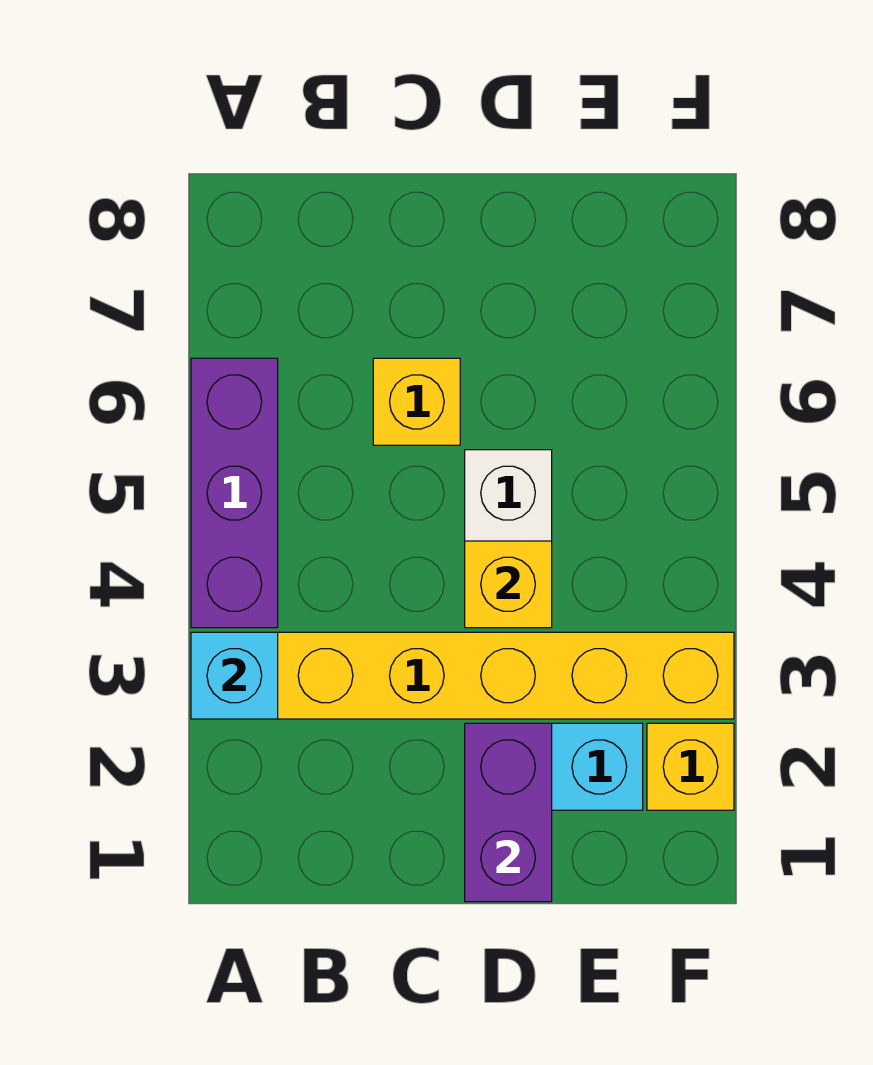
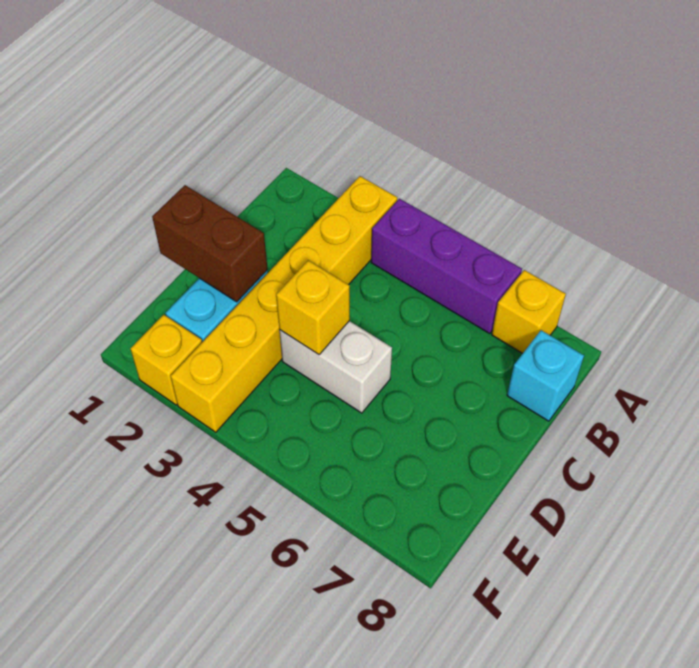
cyan 1x1 brick [191,632,278,719] -> cyan 1x1 brick moved to [507,330,584,421]
yellow 1x1 brick [373,358,460,445] -> yellow 1x1 brick moved to [492,270,566,353]
purple 1x2 brick [465,723,552,902] -> brown 1x2 brick [152,185,268,302]

